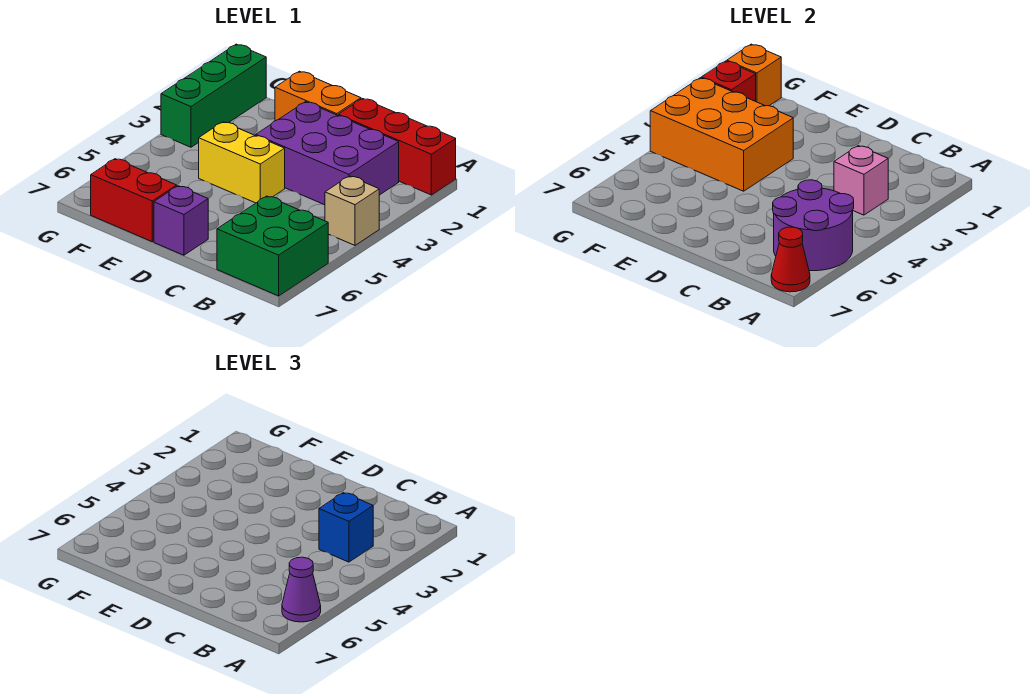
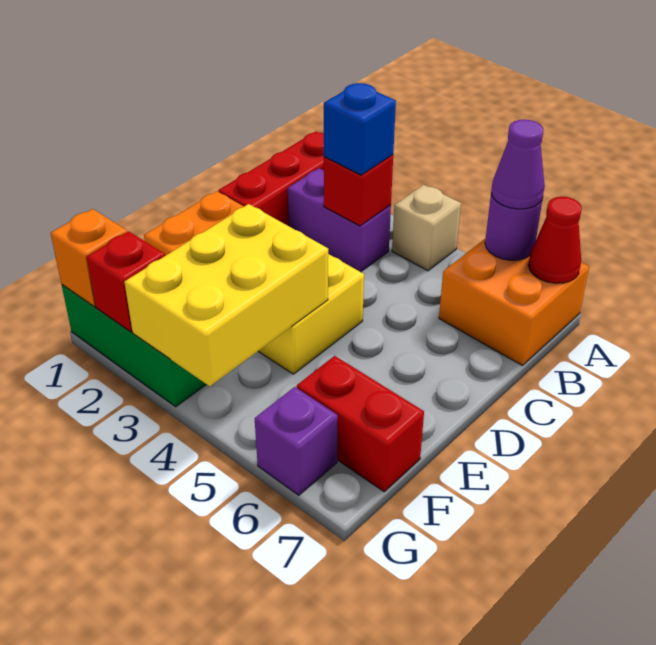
purple 2x2 round brick [773,180,854,271] -> purple 1x1 round brick [485,193,542,260]
green 2x2 brick [217,196,329,296] -> orange 2x2 brick [439,238,589,365]
purple 2x3 brick [256,102,399,205] -> purple 1x2 brick [288,168,391,272]
pink 1x1 brick [834,146,888,215] -> red 1x1 brick [324,155,393,226]
purple 1x1 brick [154,186,208,255] -> purple 1x1 brick moved to [255,387,338,495]
orange 2x3 brick [650,78,793,191] -> yellow 2x3 brick [124,204,328,386]
red 1x2 brick [91,159,177,242] -> red 1x2 brick turned to [297,356,424,492]

